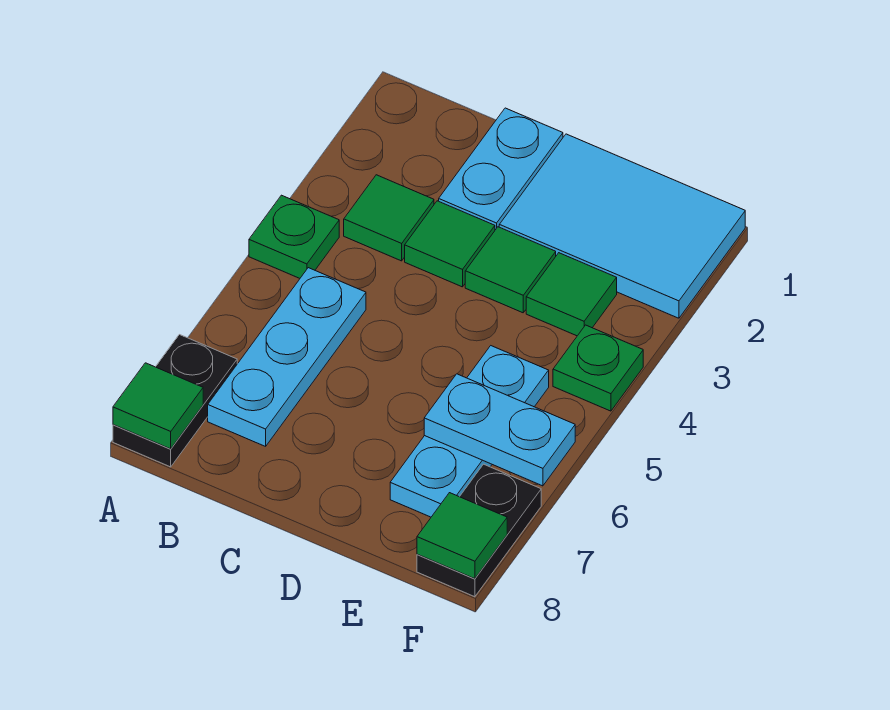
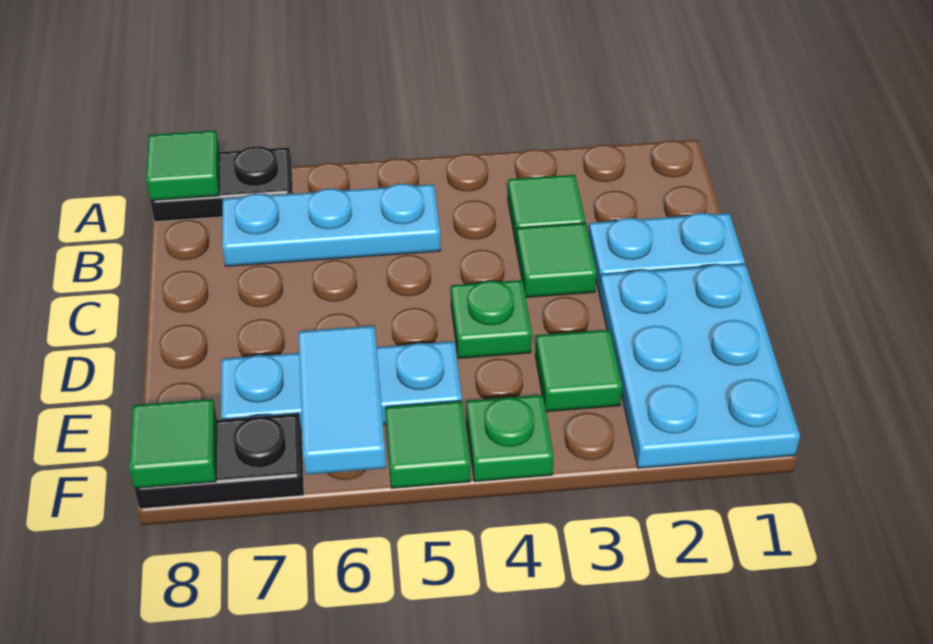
green 1x1 plate [249,195,339,278] -> green 1x1 plate moved to [451,280,532,358]
cyan 2x3 tile [499,134,745,318] -> cyan 2x3 plate [599,264,800,468]
green 1x1 tile [465,227,556,313] -> green 1x1 tile moved to [385,401,470,488]
cyan 1x2 plate [424,374,575,486] -> cyan 1x2 tile [298,326,386,475]

